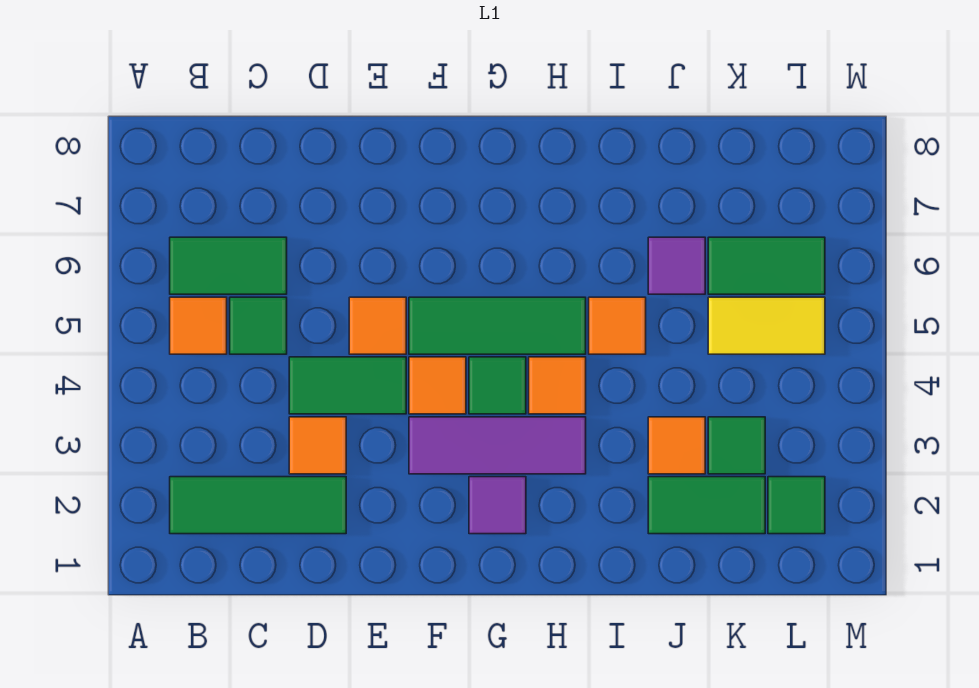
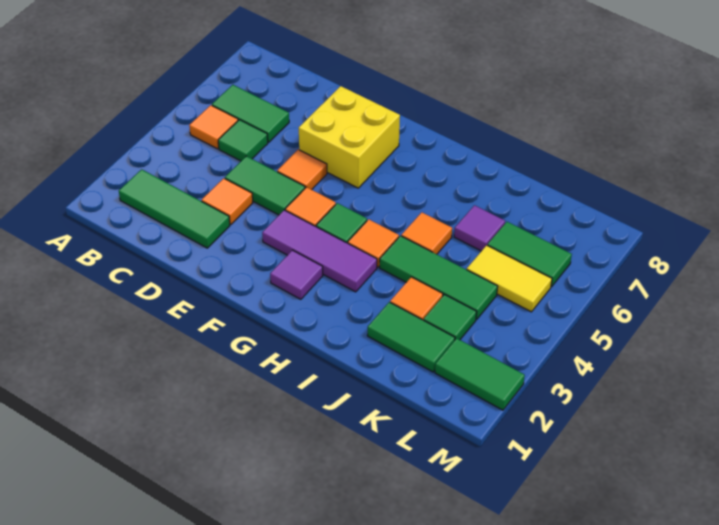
none -> yellow 2x2 brick [299,86,400,188]
green 1x3 tile [409,297,586,354] -> green 1x3 tile moved to [380,236,498,319]
green 1x1 tile [768,477,825,534] -> green 1x2 tile [435,338,525,410]

